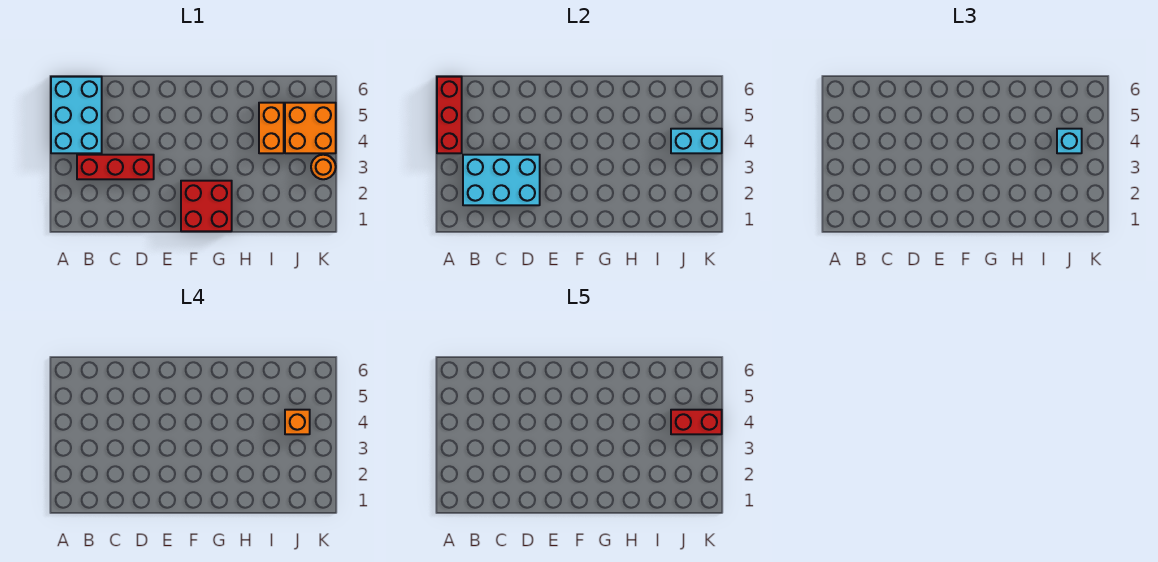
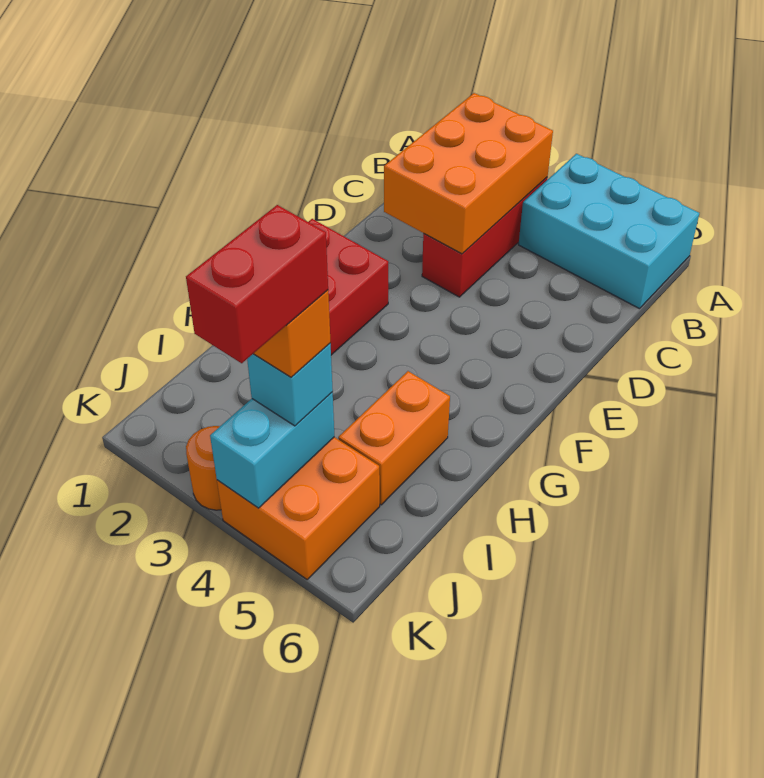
red 1x3 brick [437,77,462,153] -> none
cyan 2x3 brick [463,155,540,205] -> orange 2x3 brick [384,93,553,254]
orange 1x2 brick [259,103,284,153] -> orange 1x2 brick turned to [338,371,450,505]

